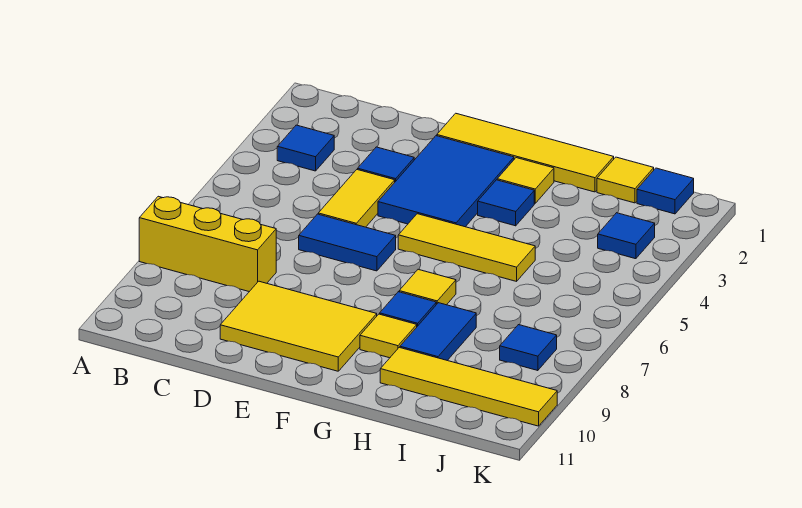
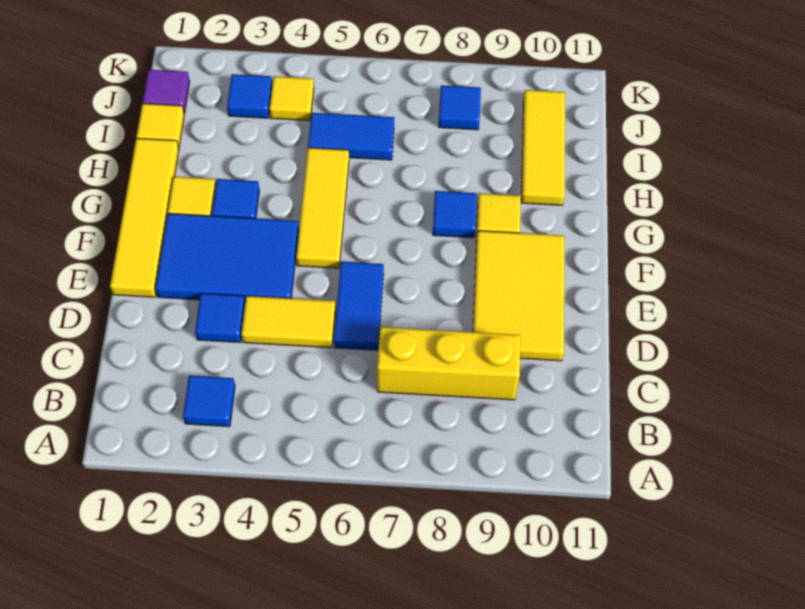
yellow 1x3 brick [139,196,276,292] -> yellow 1x3 brick turned to [377,327,520,400]
yellow 1x1 tile [399,269,456,305] -> yellow 1x1 tile moved to [269,76,314,121]
blue 1x2 tile [400,303,476,360] -> blue 1x2 tile moved to [308,113,394,160]
yellow 1x4 tile [380,347,557,426] -> yellow 1x3 tile [521,90,565,205]
blue 1x1 tile [637,168,694,214] -> purple 1x1 tile [143,70,190,113]

